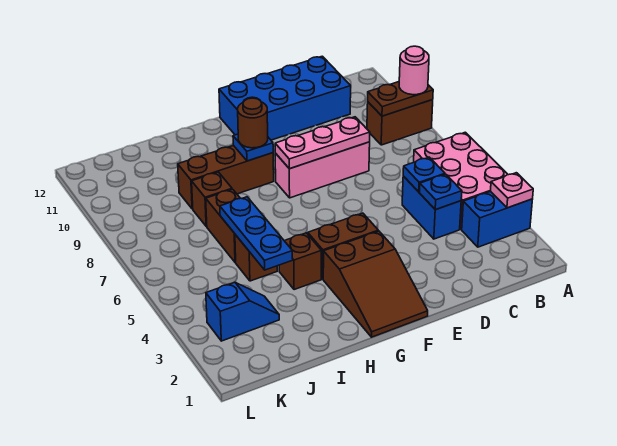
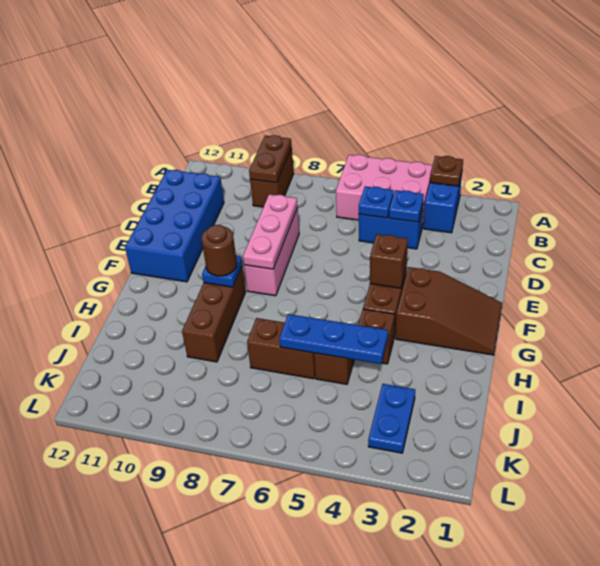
pink 1x1 plate [491,173,533,208] -> brown 1x1 plate [430,156,463,186]
pink 1x1 round brick [399,46,429,95] -> none
brown 1x1 brick [192,172,232,226] -> brown 1x1 brick moved to [370,234,408,288]
blue 1x2 slope [206,282,279,341] -> blue 1x2 plate [368,384,415,453]

